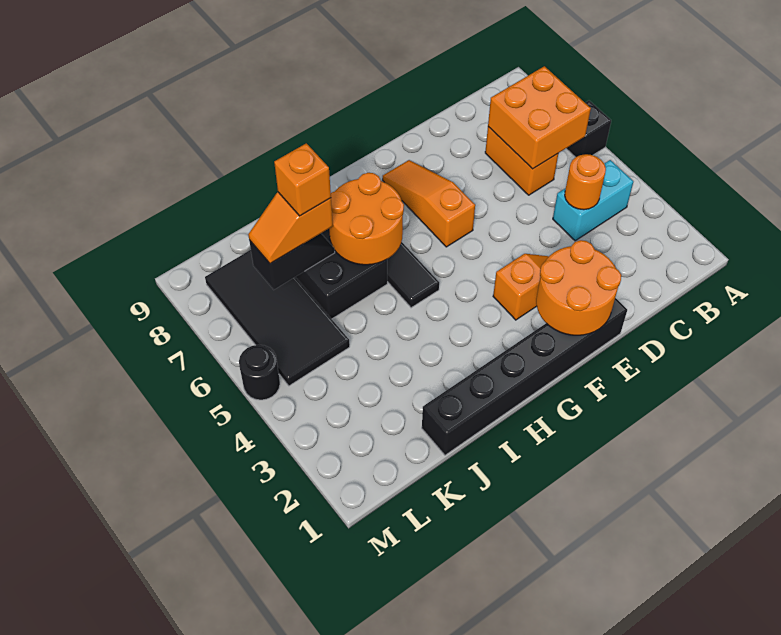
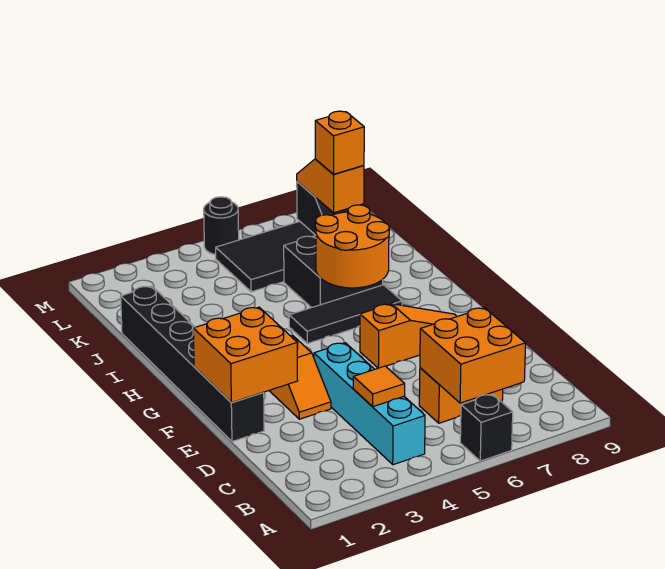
cyan 1x2 brick [553,160,633,241] -> cyan 1x4 brick [314,343,425,465]
orange 1x1 round brick [565,154,606,210] -> orange 1x1 tile [353,366,405,407]
orange 2x2 round brick [536,240,621,335] -> orange 2x2 brick [193,307,298,403]

